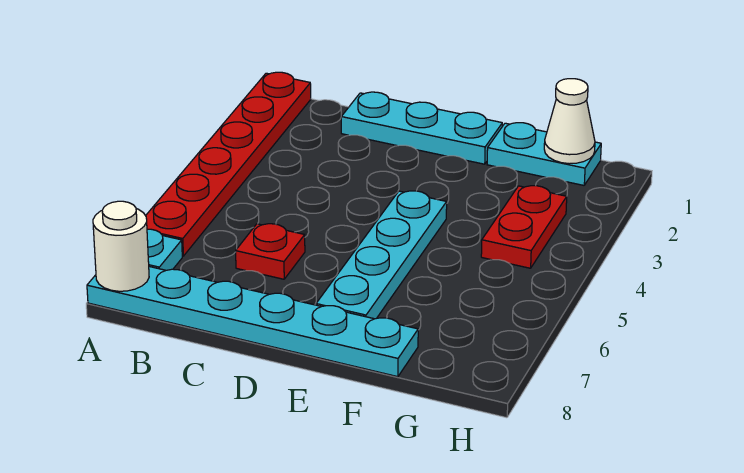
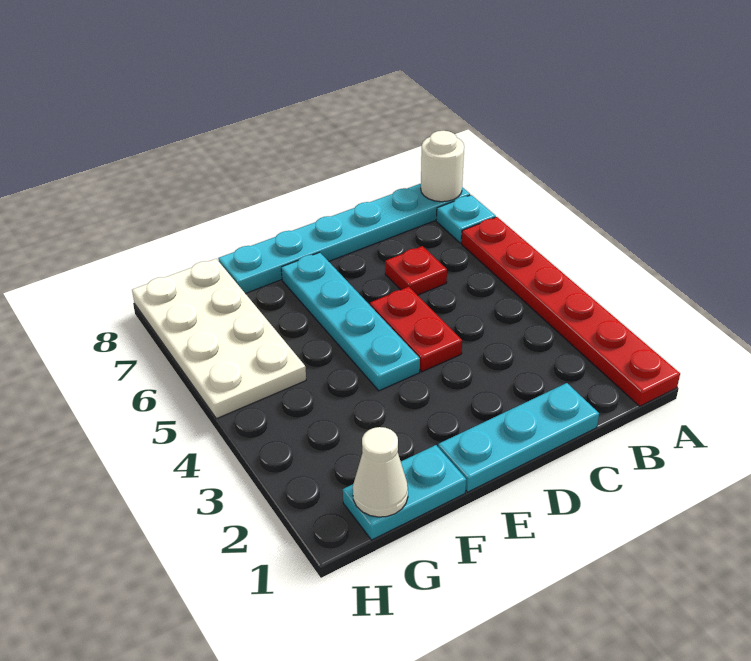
red 1x2 plate [481,186,567,268] -> red 1x2 plate moved to [370,287,462,372]
none -> white 2x4 plate [132,259,306,419]

